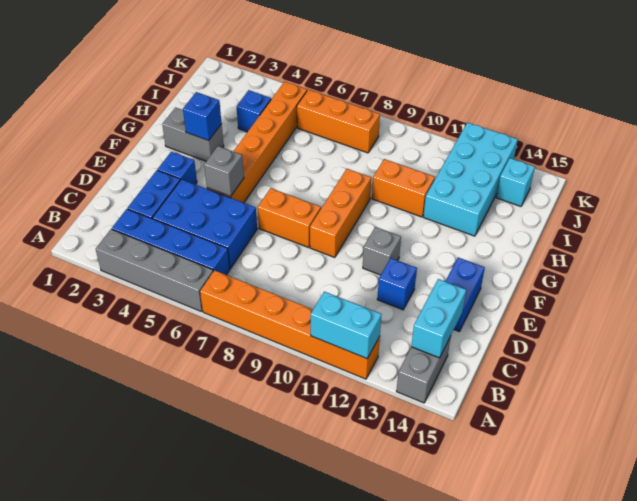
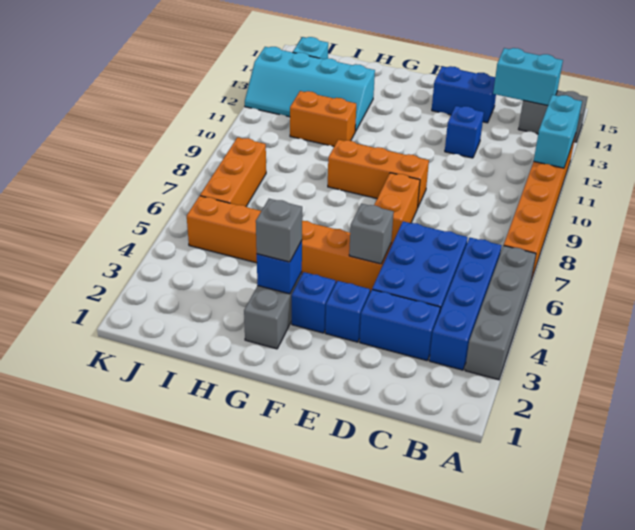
grey 1x1 brick [363,227,401,275] -> grey 1x1 brick moved to [256,199,302,262]
orange 1x2 brick [372,159,435,217] -> orange 1x2 brick turned to [290,91,356,147]
cyan 2x4 brick [423,123,518,236] -> cyan 2x4 slope [245,47,375,131]
blue 1x1 brick [236,90,271,132] -> blue 1x1 brick moved to [292,272,336,333]

